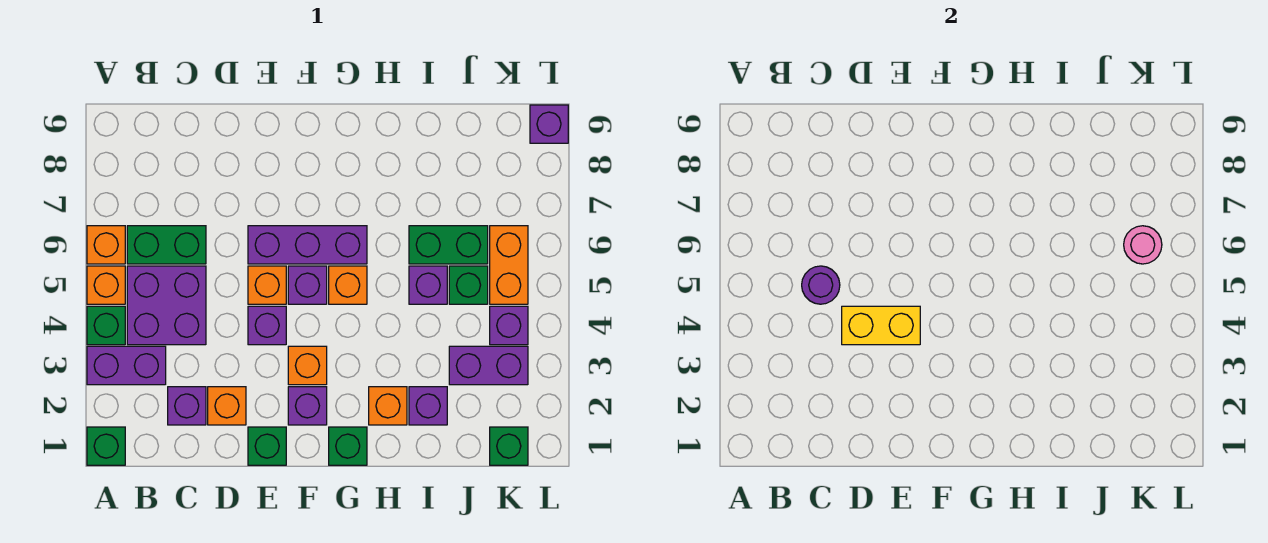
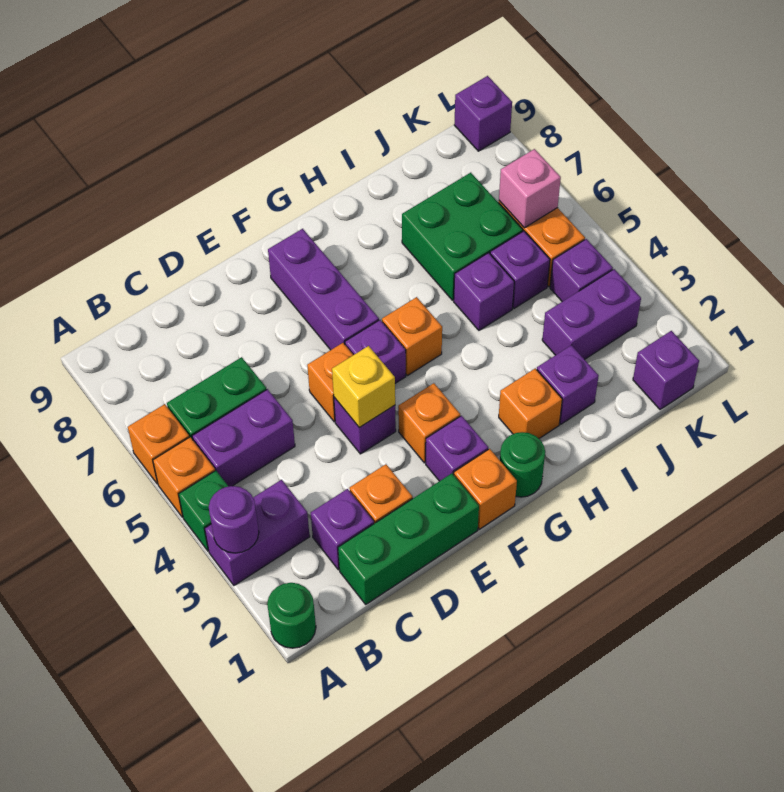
green 1x1 brick [87,427,125,465] -> green 1x1 round brick [267,583,316,648]
purple 2x2 brick [127,266,206,345] -> purple 1x2 brick [192,389,295,486]
purple 1x1 round brick [802,266,840,304] -> purple 1x1 round brick moved to [209,486,259,553]
yellow 1x2 brick [842,306,920,345] -> yellow 1x1 brick [332,346,395,427]
green 1x1 brick [248,427,286,465] -> green 1x3 brick [338,473,479,604]
purple 1x3 brick [248,226,367,264] -> purple 1x3 brick turned to [268,229,379,350]
none -> orange 1x1 brick [454,449,517,529]
green 1x1 brick [329,427,367,465] -> green 1x1 round brick [500,432,545,497]
green 1x2 brick [409,226,488,264] -> green 2x2 brick [402,173,523,300]
green 1x1 brick [449,266,488,304] -> purple 1x1 brick [490,231,550,308]
green 1x1 brick [490,427,528,465] -> purple 1x1 brick [633,331,699,410]
pink 1x1 round brick [1124,226,1162,264] -> pink 1x1 brick [499,149,561,228]

